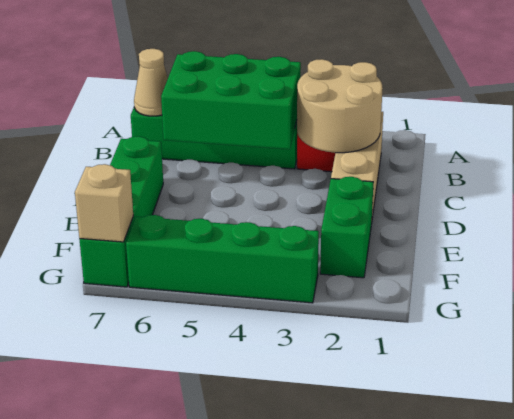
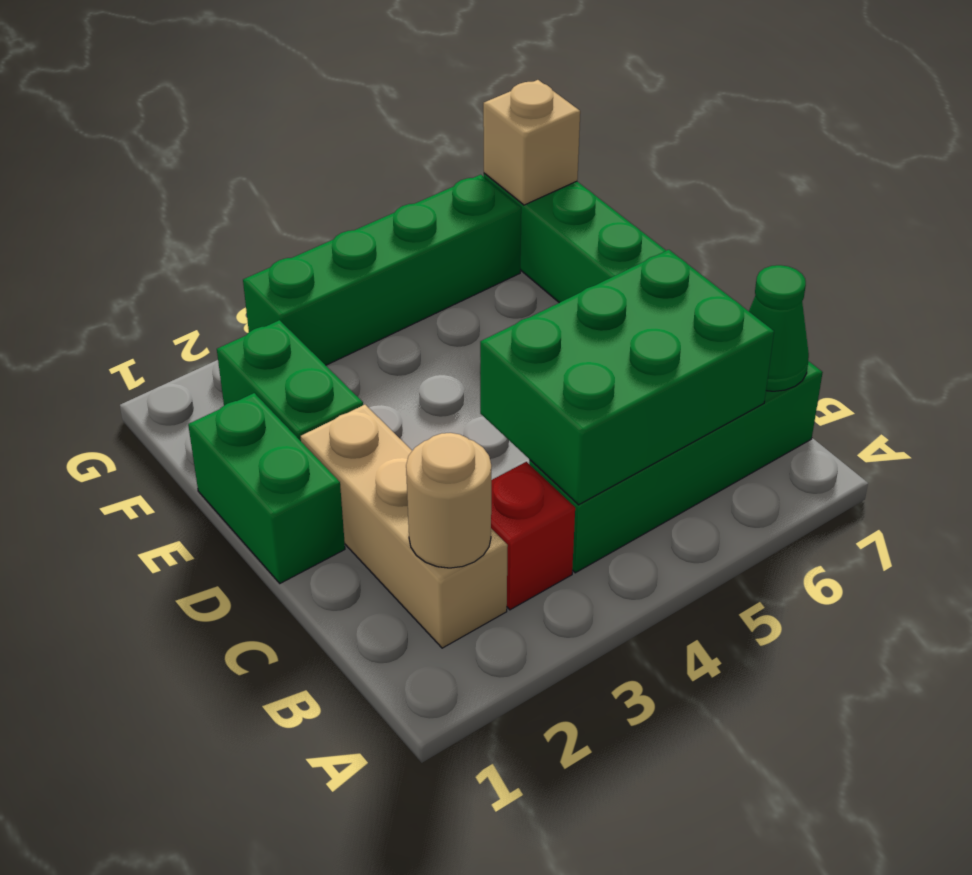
tan 2x2 round brick [297,59,383,153] -> tan 1x1 round brick [406,433,491,568]
tan 1x1 cone [134,49,168,116] -> green 1x1 cone [749,265,809,391]
none -> green 1x2 brick [188,393,345,583]

